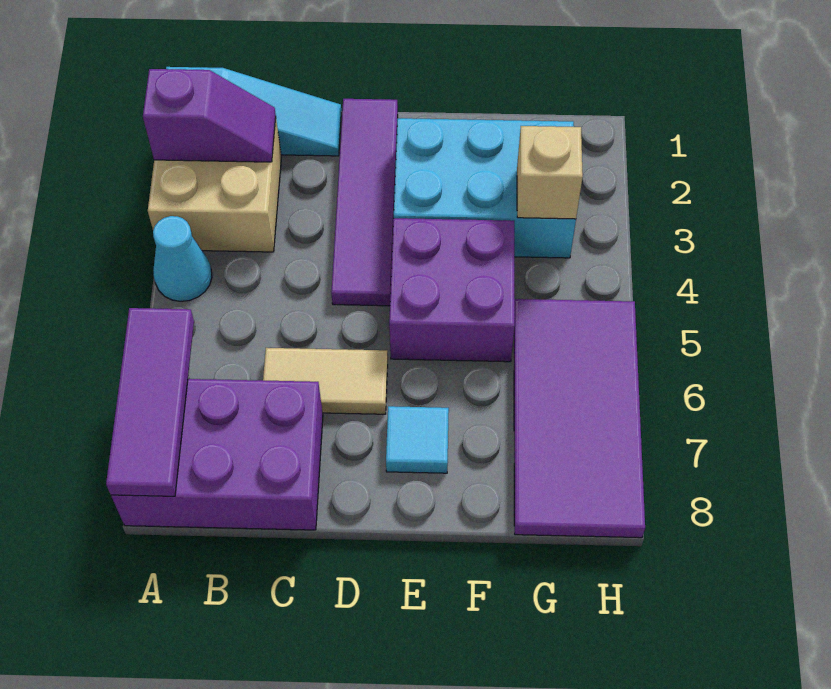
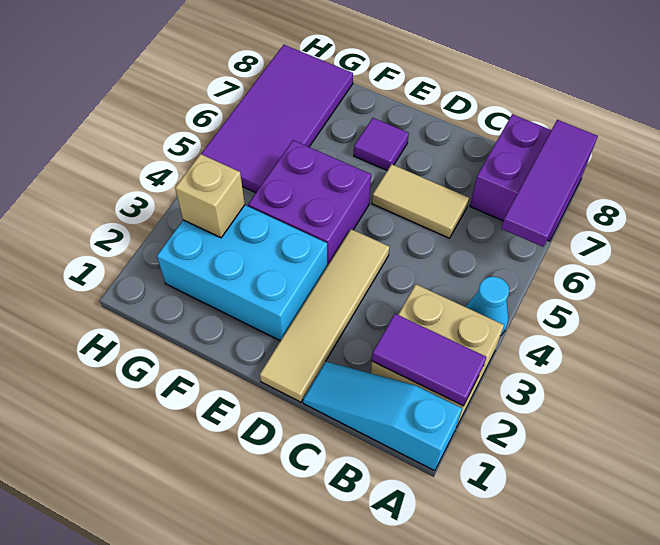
purple 1x2 slope [143,69,276,162] -> purple 1x2 tile [372,314,487,406]
purple 2x3 brick [111,379,323,530] -> purple 2x2 brick [470,114,592,241]
purple 1x4 tile [331,99,398,306] -> tan 1x4 tile [260,229,389,402]
cyan 1x1 tile [386,406,449,473] -> purple 1x1 tile [354,118,409,171]

